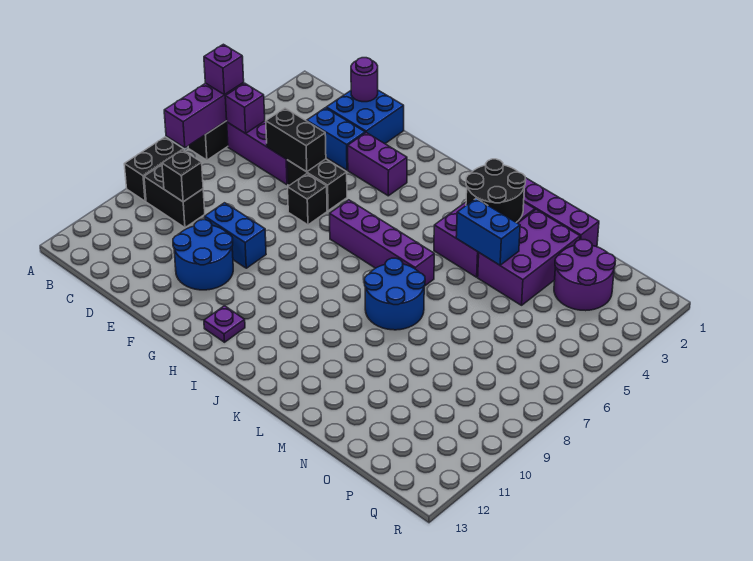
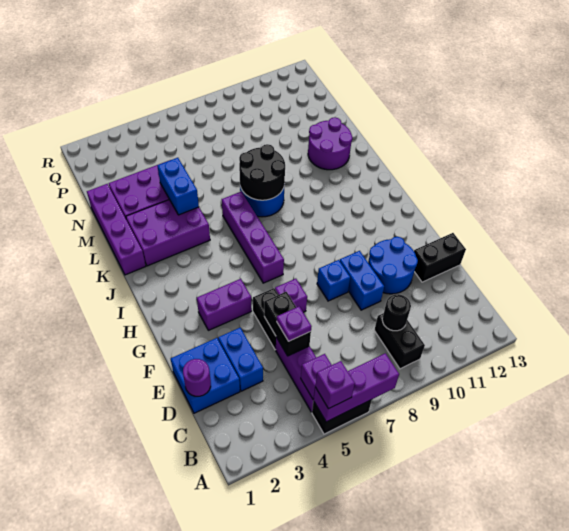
black 1x2 brick [124,137,184,201] -> black 1x2 brick moved to [414,233,466,282]
black 1x1 brick [162,150,203,202] -> black 1x1 round brick [382,294,411,331]
purple 1x2 brick [348,133,407,196] -> purple 1x2 brick turned to [197,279,252,330]
black 1x1 brick [288,174,327,225] -> purple 1x1 brick [275,279,307,312]
none -> blue 1x1 brick [317,260,350,301]
purple 1x1 plate [204,306,245,342] -> purple 1x1 plate moved to [277,307,312,341]
black 2x2 round brick [466,159,526,223] -> black 2x2 round brick moved to [239,144,285,200]
purple 2x2 round brick [554,240,615,311] -> purple 2x2 round brick moved to [308,117,352,170]

